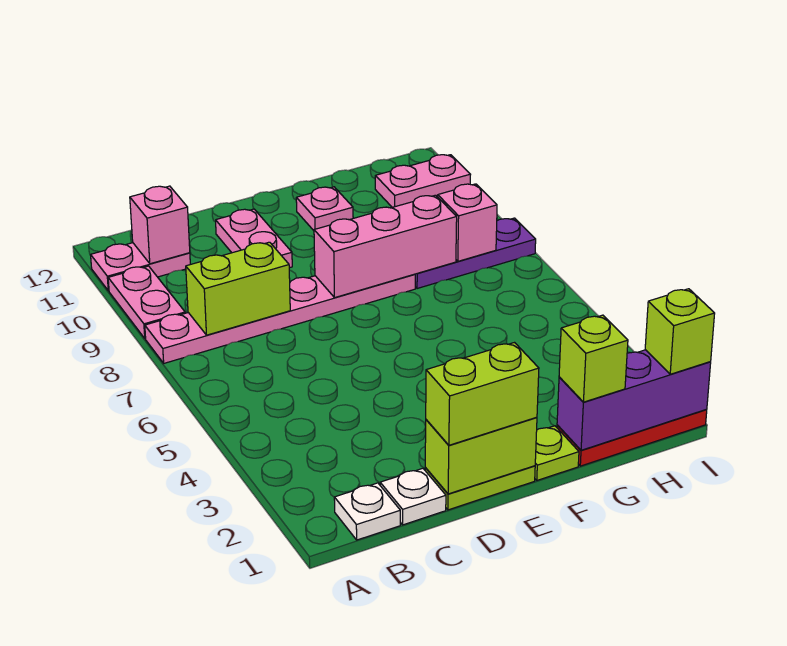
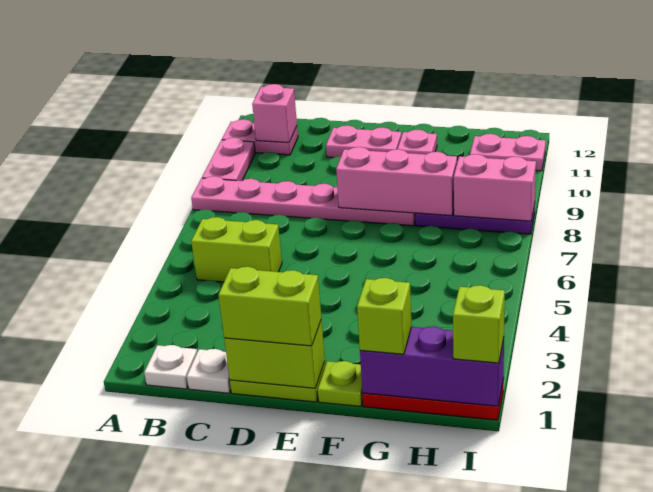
lime 1x2 brick [186,242,290,335] -> lime 1x2 brick moved to [191,217,282,282]
pink 1x2 plate [216,209,292,268] -> pink 1x2 plate turned to [326,125,402,158]
pink 1x1 brick [438,184,497,261] -> pink 1x2 brick [454,154,536,221]

